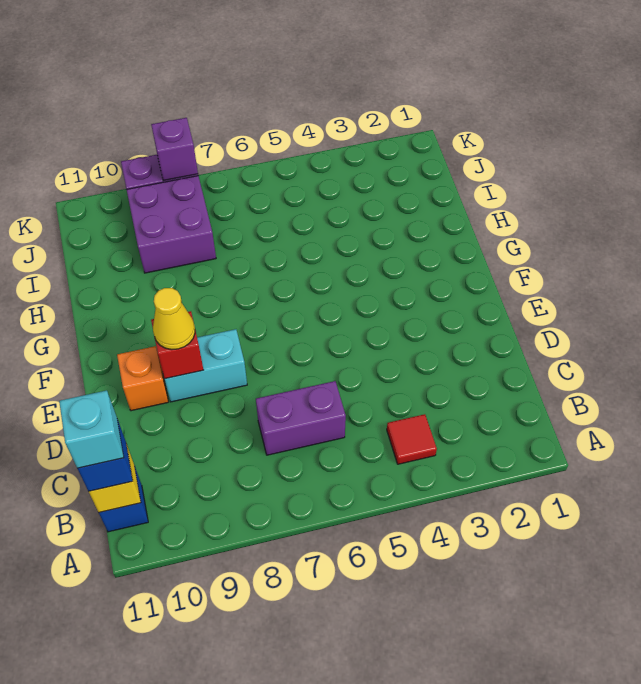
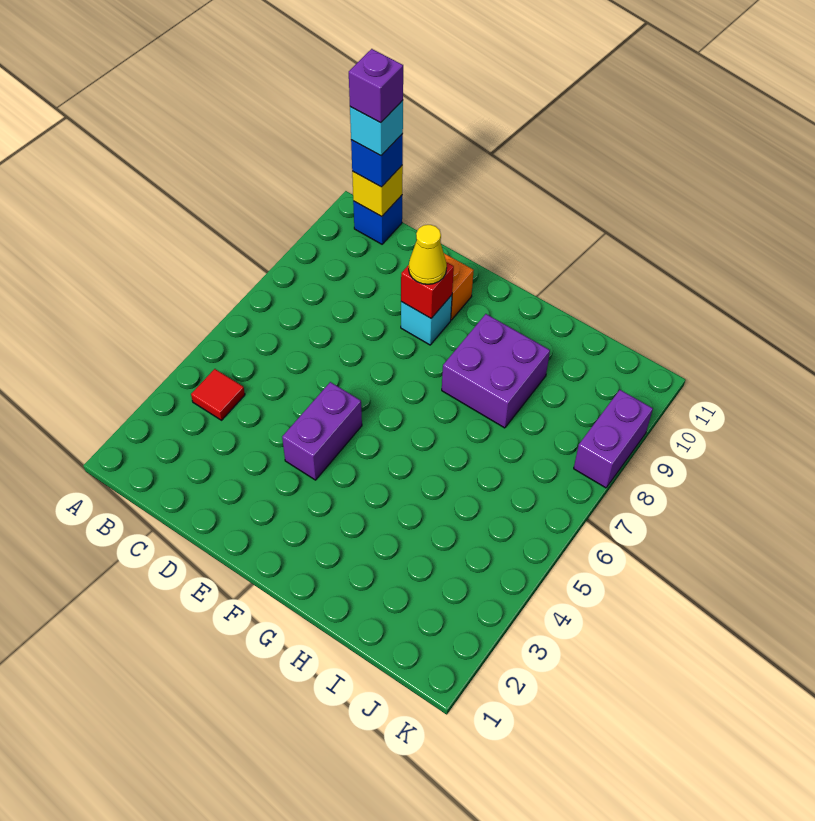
purple 1x2 brick [256,381,346,455] -> purple 1x2 brick moved to [282,382,362,480]
cyan 1x2 brick [165,329,247,402] -> cyan 1x1 brick [401,295,452,345]
purple 2x2 brick [127,176,216,273] -> purple 2x2 brick moved to [442,314,550,428]
purple 1x1 brick [151,118,198,181] -> purple 1x1 brick moved to [349,49,403,123]

